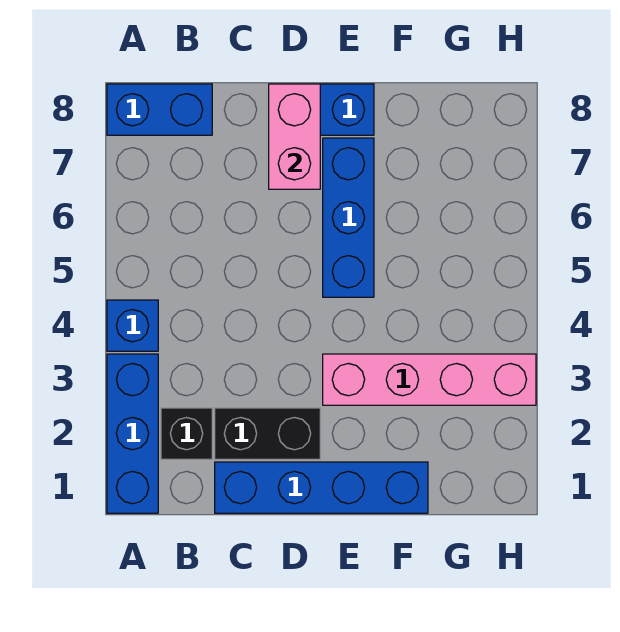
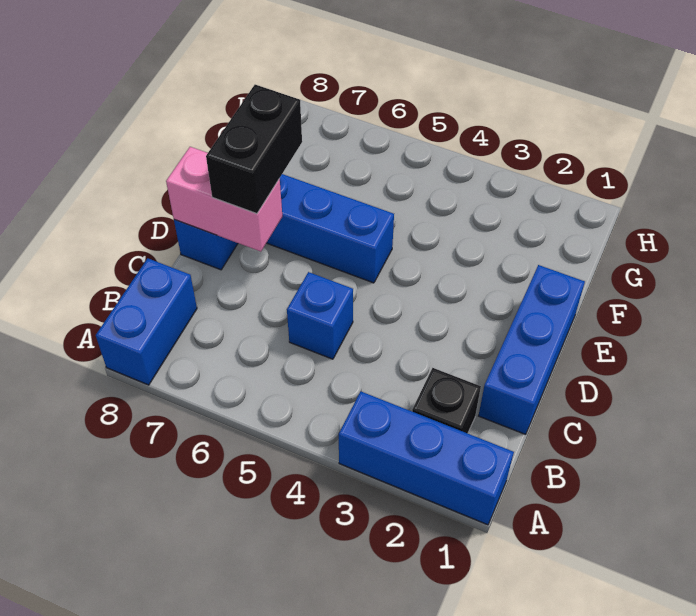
blue 1x1 brick [107,300,158,351] -> blue 1x1 brick moved to [287,272,353,359]
blue 1x4 brick [215,462,428,513] -> blue 1x3 brick [479,265,585,434]
black 1x2 brick [215,408,320,459] -> black 1x2 brick moved to [206,85,302,214]
pink 1x4 brick [323,354,536,405] -> none

